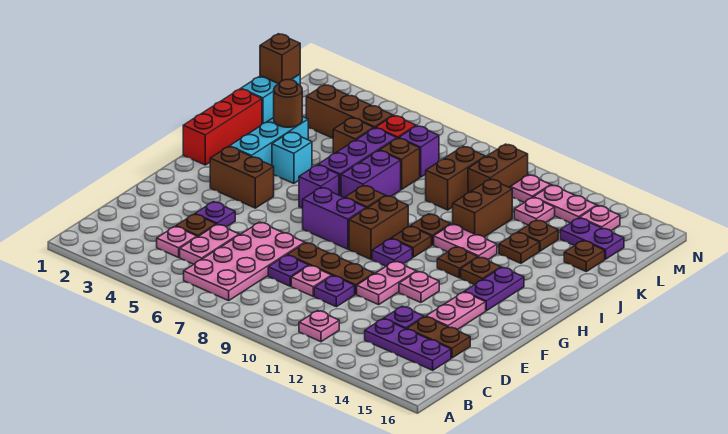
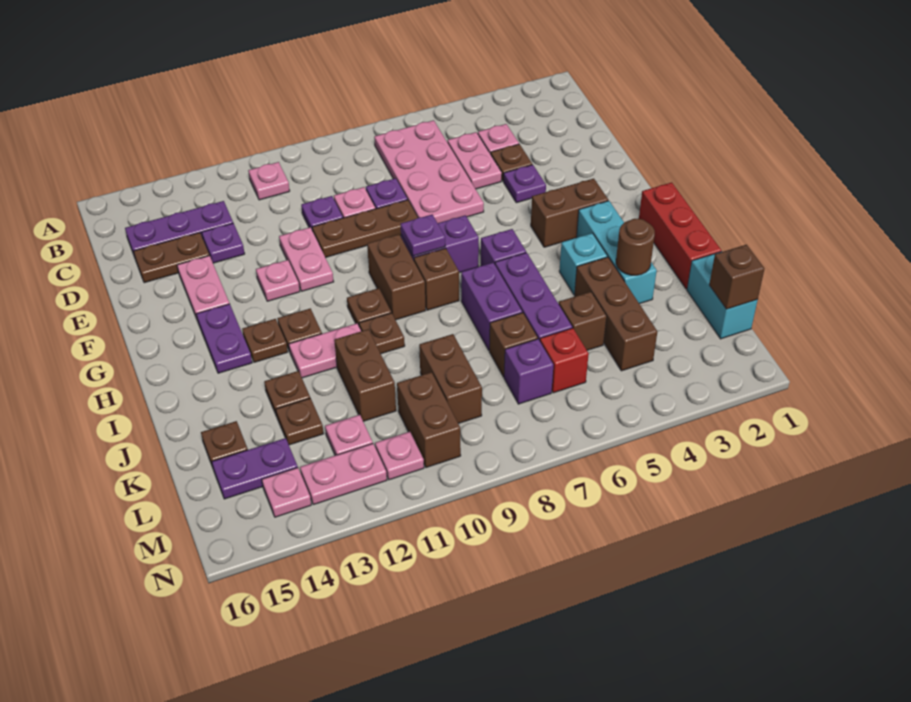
purple 1x1 plate [372,239,412,266] -> purple 1x1 plate moved to [401,215,445,256]
brown 1x3 brick [306,85,393,138] -> brown 1x3 brick turned to [574,257,657,371]

